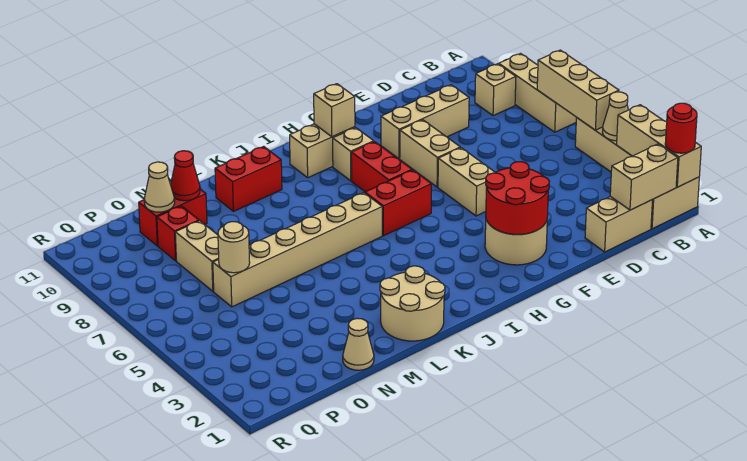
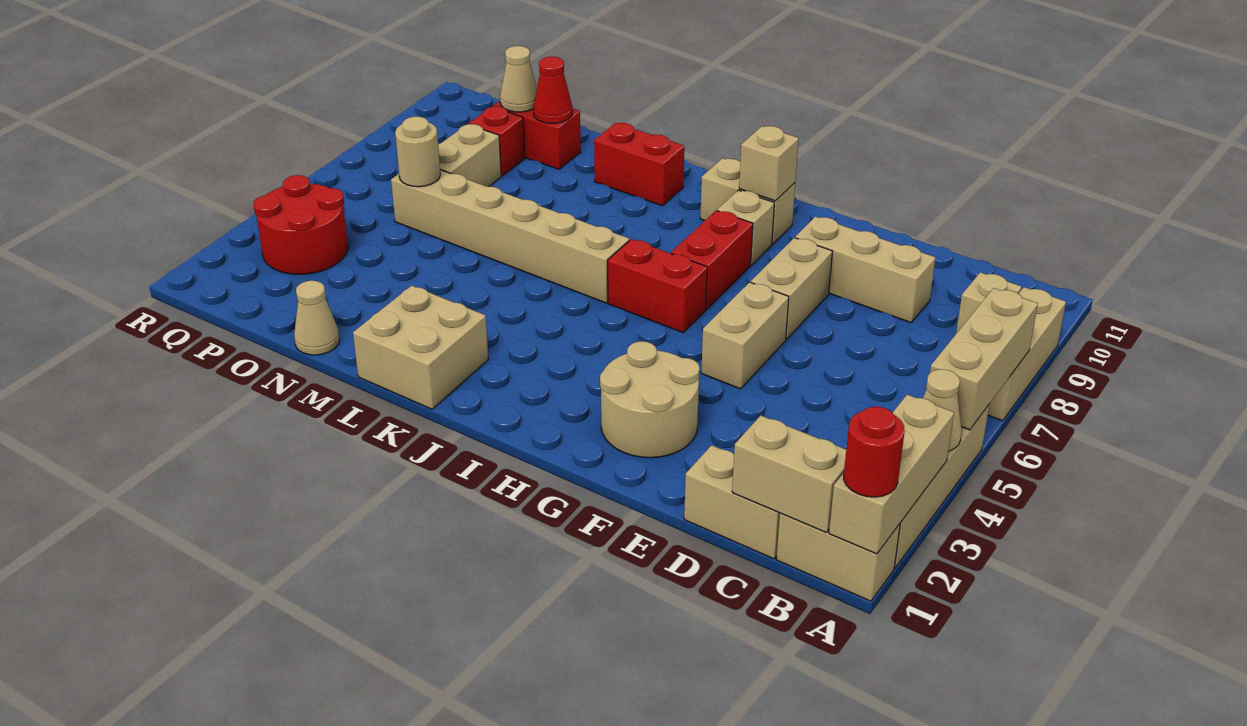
red 2x2 round brick [486,162,549,234] -> red 2x2 round brick moved to [253,175,348,274]
tan 2x2 round brick [380,266,445,341] -> tan 2x2 brick [353,286,488,409]

